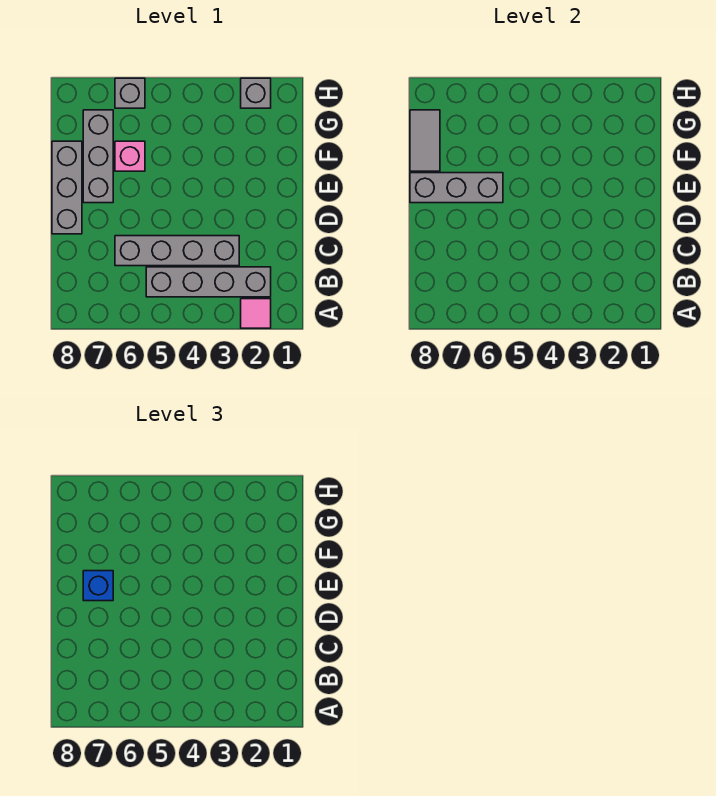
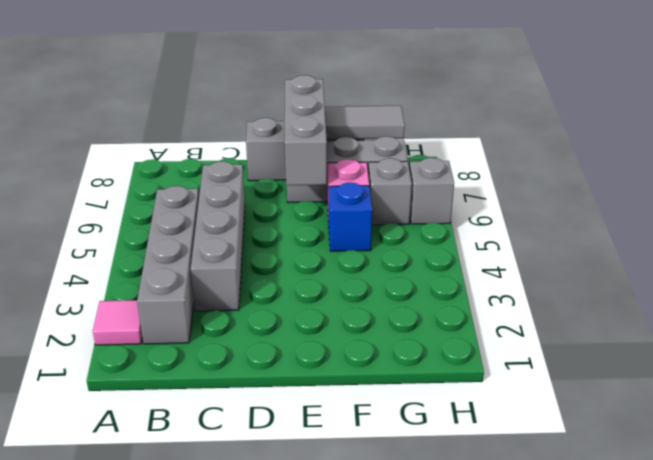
blue 1x1 brick [83,571,113,601] -> blue 1x1 brick moved to [329,183,372,251]
grey 1x1 brick [241,78,271,108] -> grey 1x1 brick moved to [368,158,412,225]

